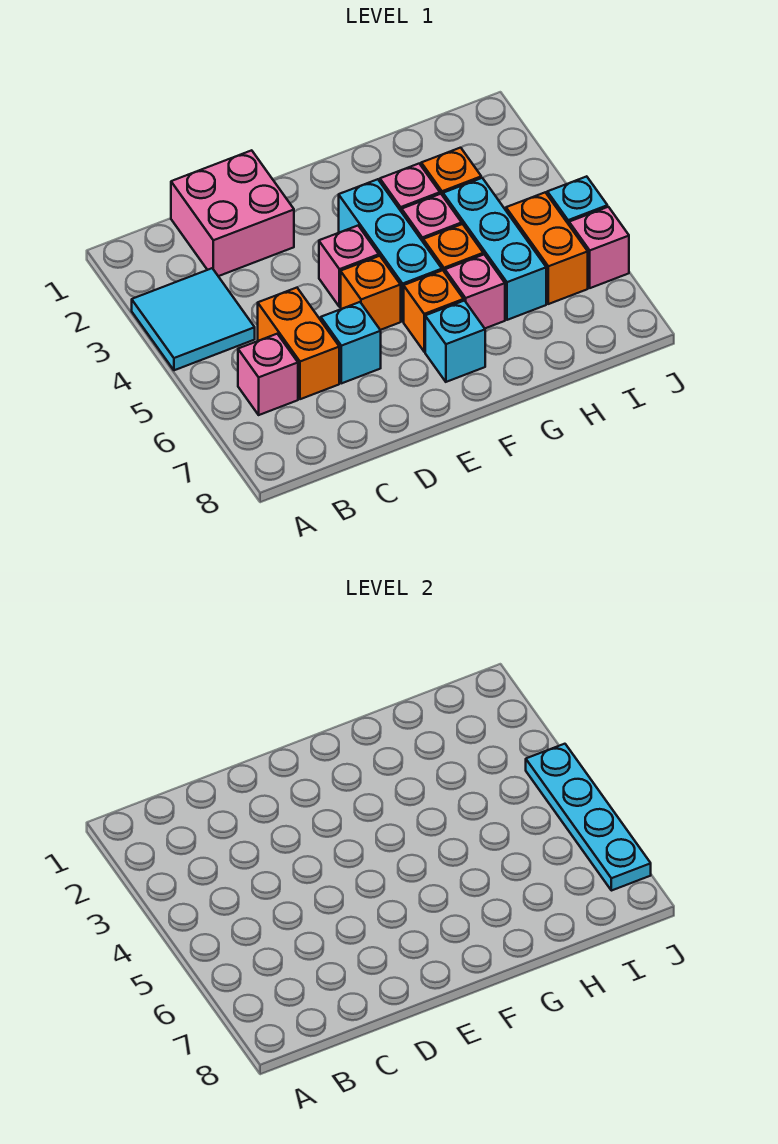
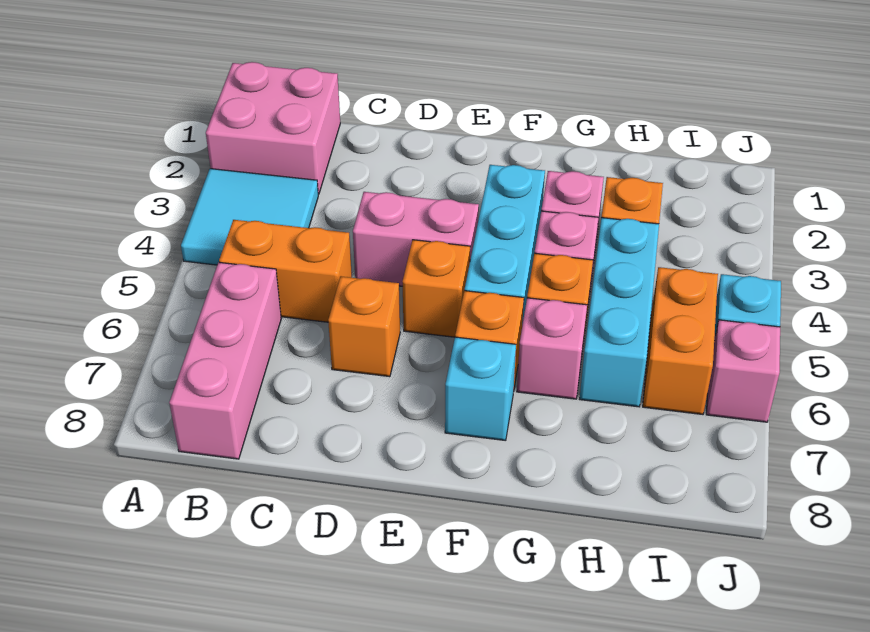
pink 1x1 brick [238,334,298,415] -> pink 1x3 brick [169,262,281,459]
pink 2x2 brick [171,150,294,276] -> pink 2x2 brick moved to [206,62,340,194]
orange 1x2 brick [258,288,339,399] -> orange 1x2 brick turned to [219,220,352,322]
cyan 1x1 brick [321,302,381,383] -> orange 1x1 brick [328,276,400,377]
pink 1x1 brick [319,226,379,307] -> pink 1x2 brick [353,192,479,286]
cyan 1x4 plate [526,744,651,891] -> none

